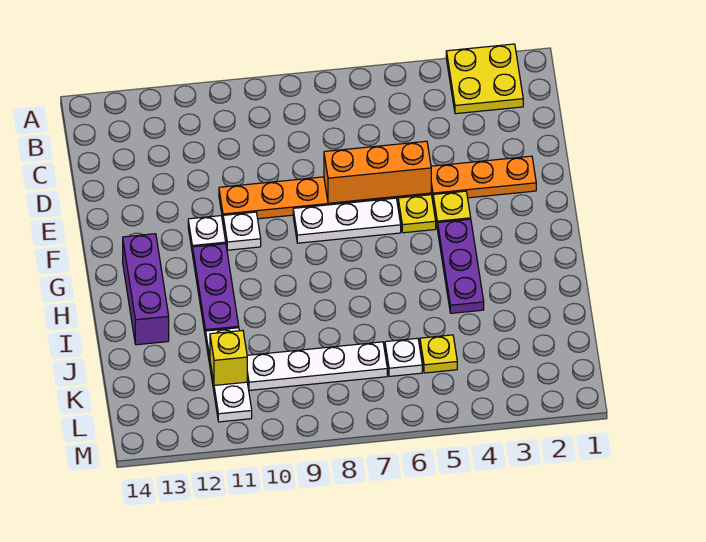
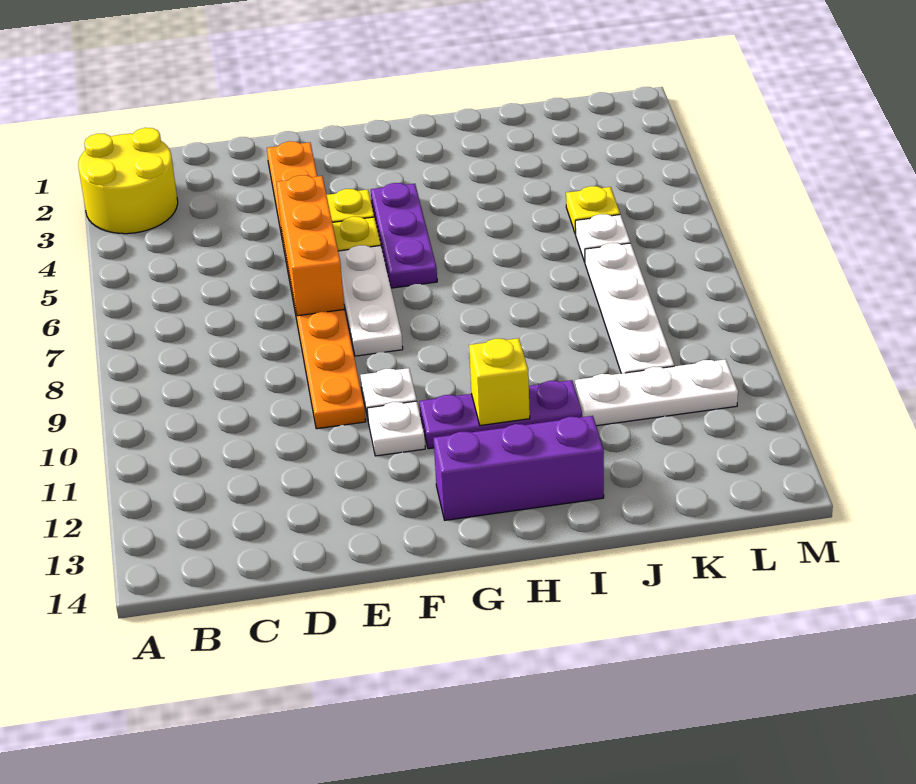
yellow 2x2 plate [446,44,523,114] -> yellow 2x2 round brick [78,128,178,234]
purple 1x3 plate [438,219,484,313] -> purple 1x3 plate turned to [371,183,437,288]
yellow 1x1 brick [210,330,247,385] -> yellow 1x1 brick moved to [469,338,530,425]

